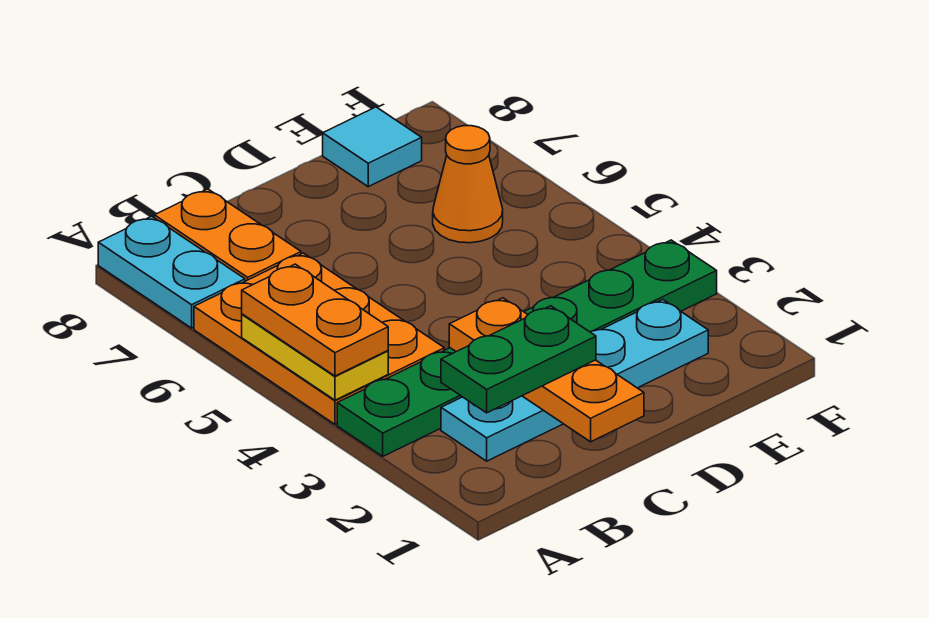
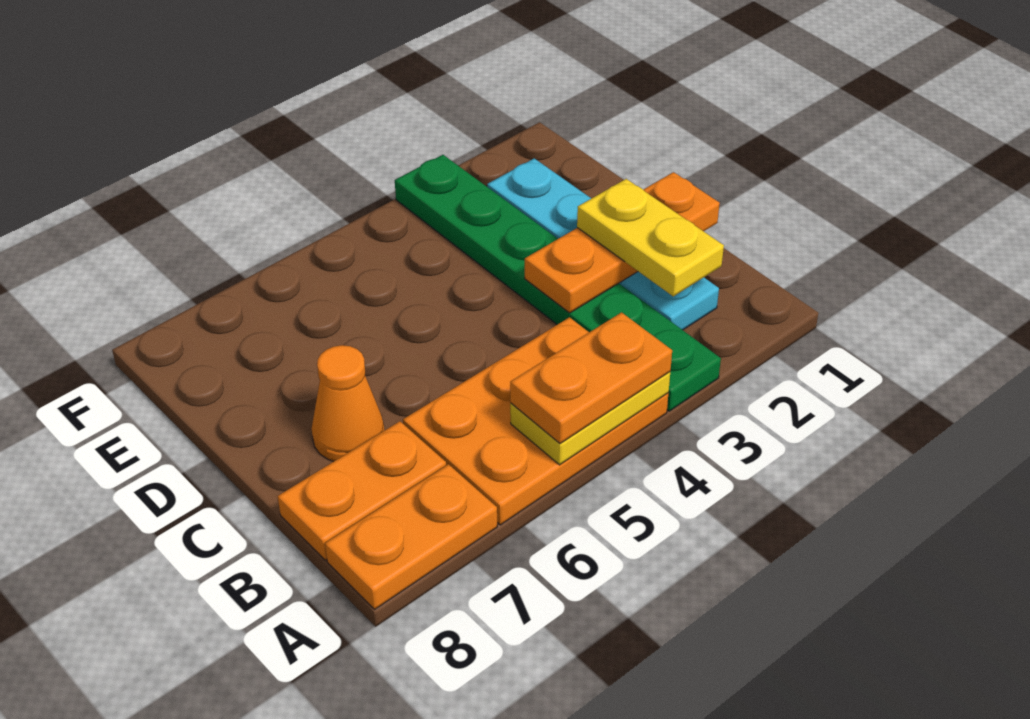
cyan 1x2 plate [98,216,245,328] -> orange 1x2 plate [325,464,497,609]
green 1x2 plate [441,306,596,413] -> yellow 1x2 plate [577,179,724,296]
orange 1x1 cone [433,126,503,243] -> orange 1x1 cone moved to [311,345,384,461]
cyan 1x1 tile [323,107,422,187] -> none

